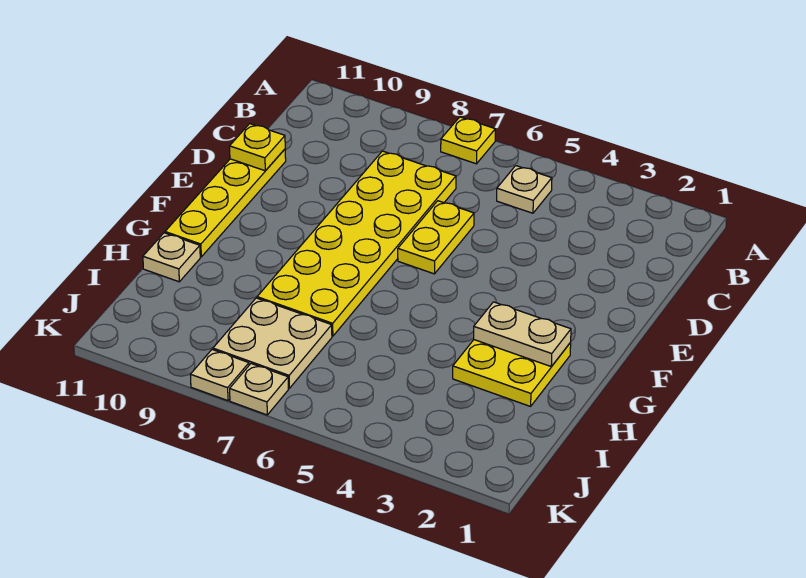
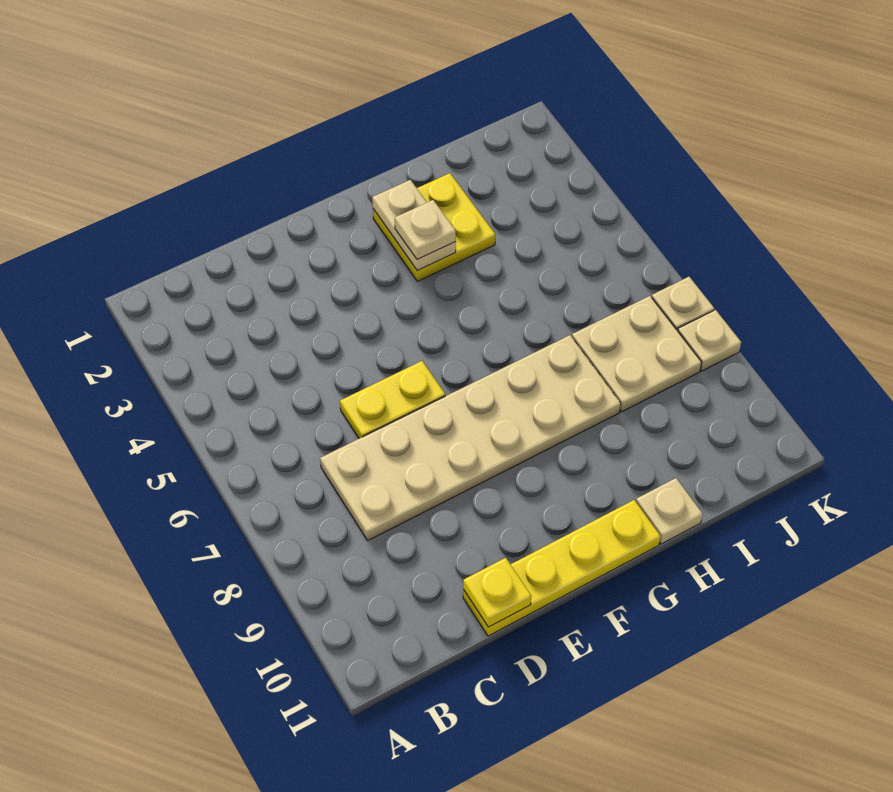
yellow 1x1 plate [441,117,495,164] -> none
tan 1x1 plate [497,166,552,213] -> tan 1x1 plate moved to [395,200,456,259]
yellow 2x6 plate [257,151,456,336] -> tan 2x6 plate [320,335,621,540]

